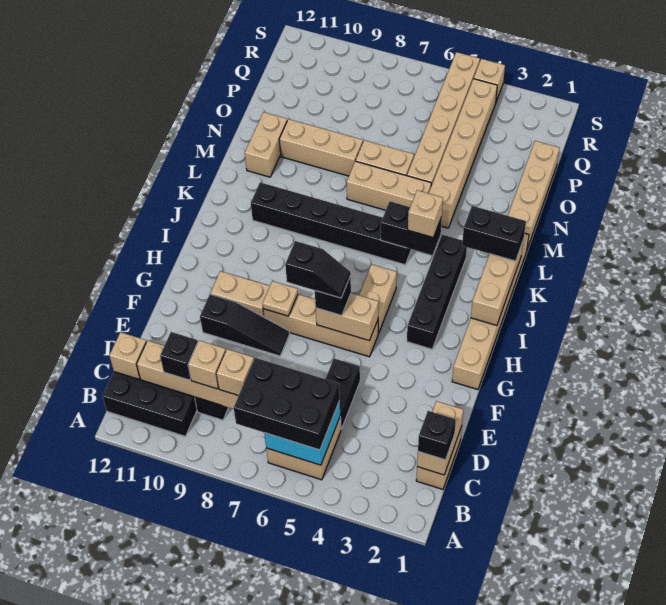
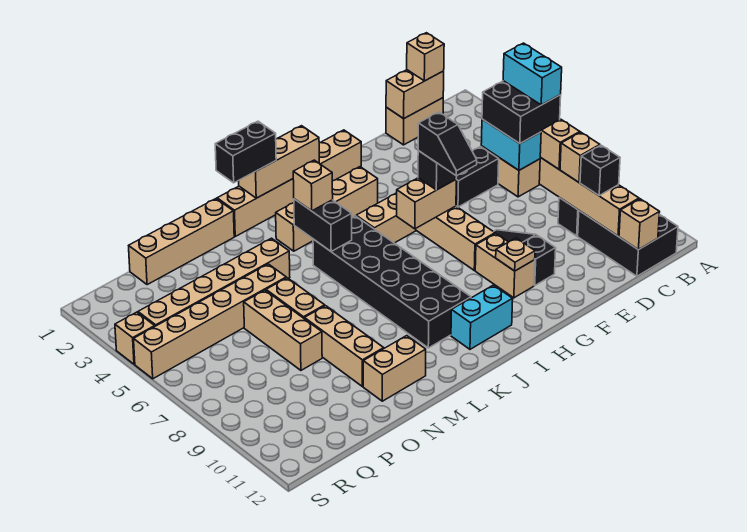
black 2x3 brick [234,358,340,450] -> black 2x2 brick [482,81,561,143]
none -> cyan 1x2 brick [503,43,562,105]
black 1x1 brick [418,411,456,460] -> tan 1x1 brick [407,33,444,81]
tan 1x2 brick [316,293,379,341] -> tan 1x2 brick turned to [397,178,456,229]
black 1x2 slope [285,241,351,298] -> black 1x2 slope turned to [418,112,477,176]
tan 1x1 plate [263,281,298,316] -> tan 1x1 plate moved to [496,238,535,271]
black 1x4 brick [407,235,467,349] -> tan 1x4 brick [276,167,378,251]
none -> cyan 1x2 brick [451,285,513,349]
black 1x2 brick [462,206,526,261] -> black 1x2 brick turned to [215,121,276,183]
black 1x6 brick [251,182,411,265] -> black 2x6 brick [313,216,471,348]
tan 1x3 brick [347,161,431,210] -> tan 1x3 brick moved to [244,290,322,370]

